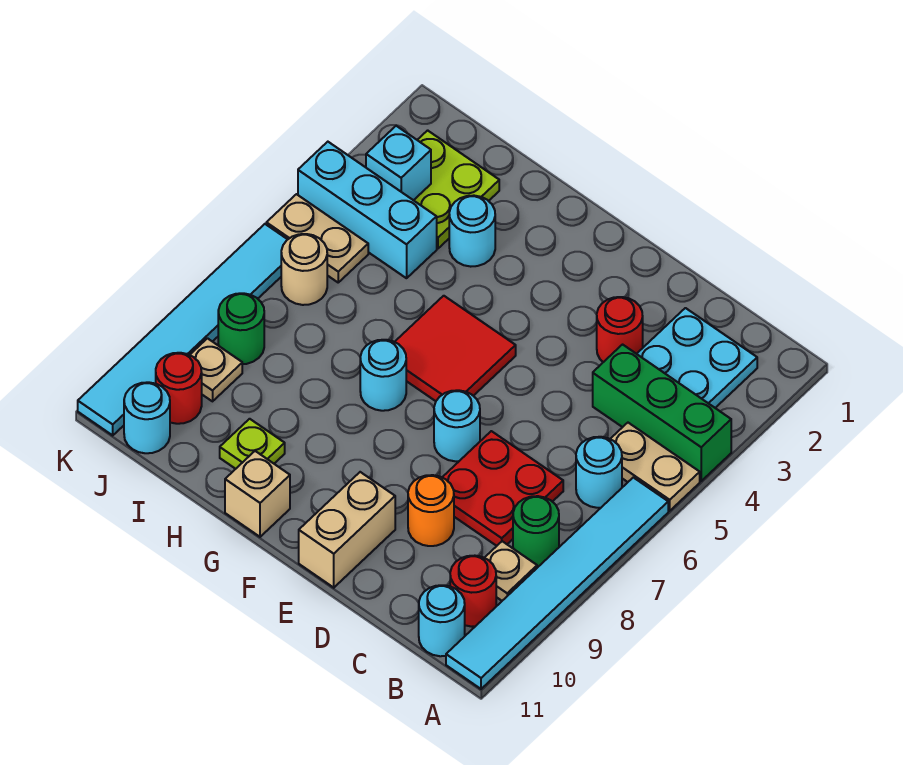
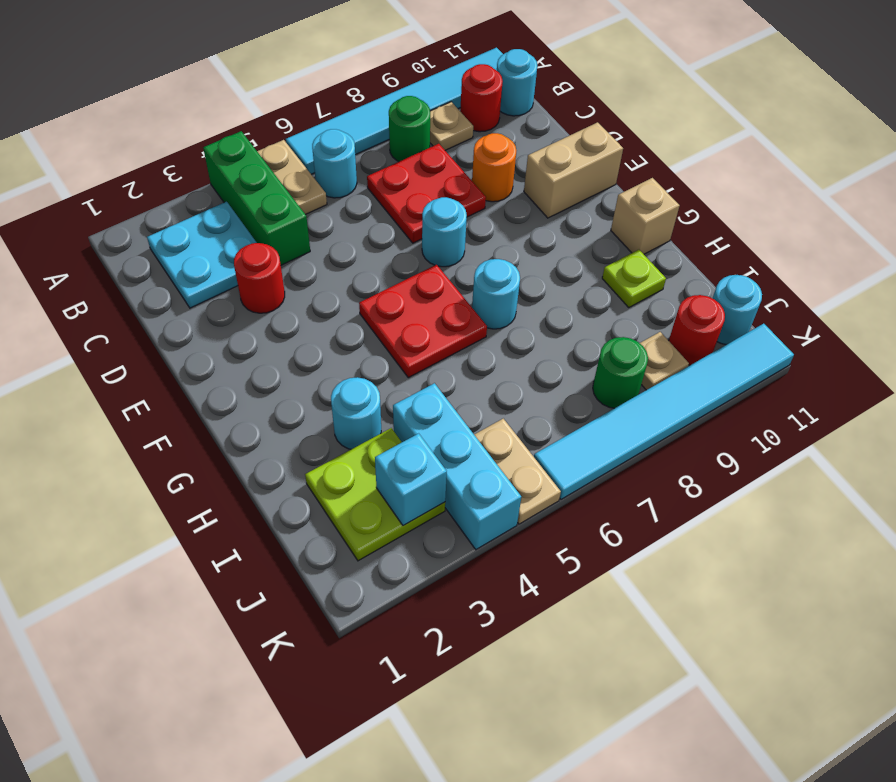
red 2x2 tile [395,296,516,401] -> red 2x2 plate [359,265,487,378]
tan 1x1 round brick [281,234,327,305] -> none

